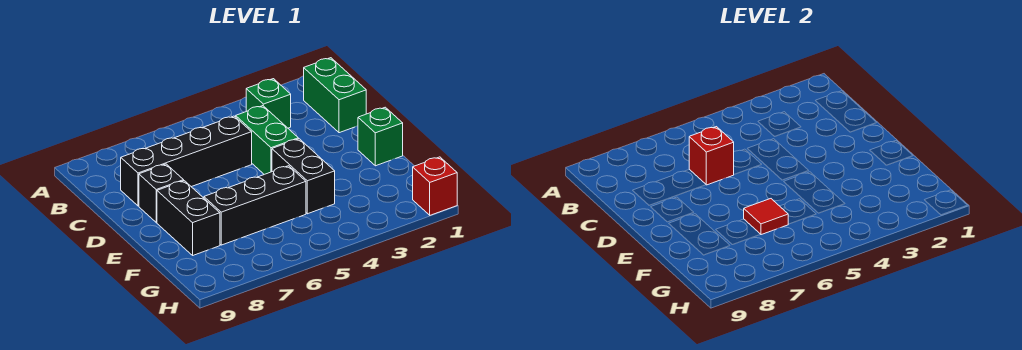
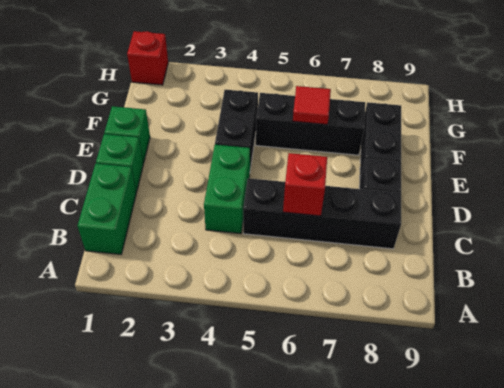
green 1x1 brick [246,79,291,128] -> green 1x1 brick moved to [96,134,143,192]

